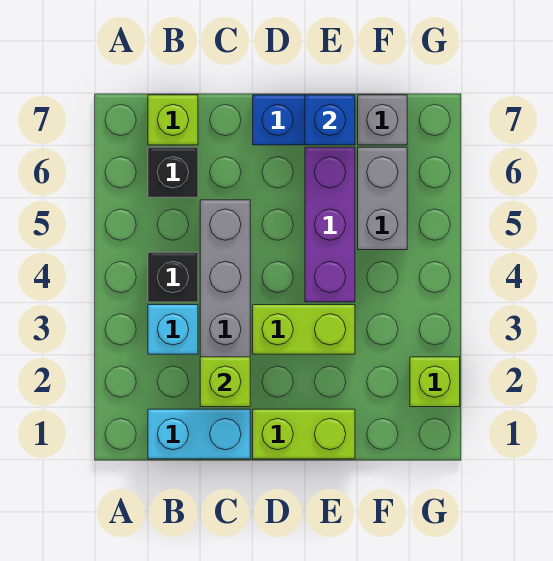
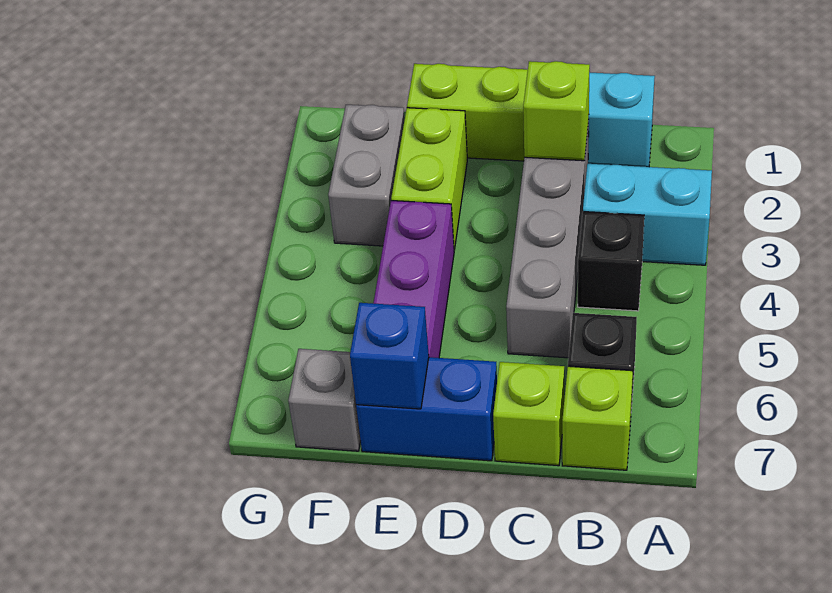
cyan 1x1 brick [148,305,198,354] -> cyan 1x2 brick [583,164,712,265]
lime 1x2 brick [253,305,355,354] -> lime 1x2 brick turned to [391,108,467,250]
grey 1x2 brick [358,147,407,250] -> grey 1x2 brick moved to [328,105,405,246]
lime 1x1 brick [410,357,460,407] -> lime 1x1 brick moved to [493,362,564,466]

